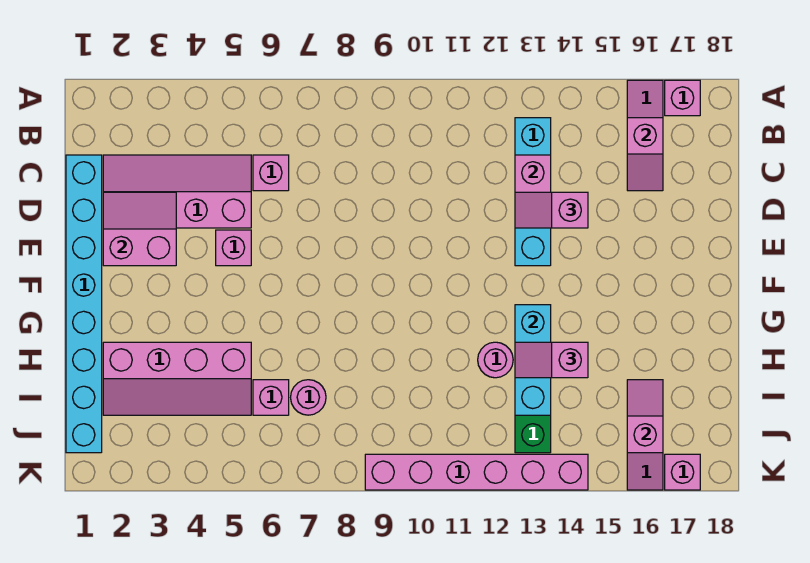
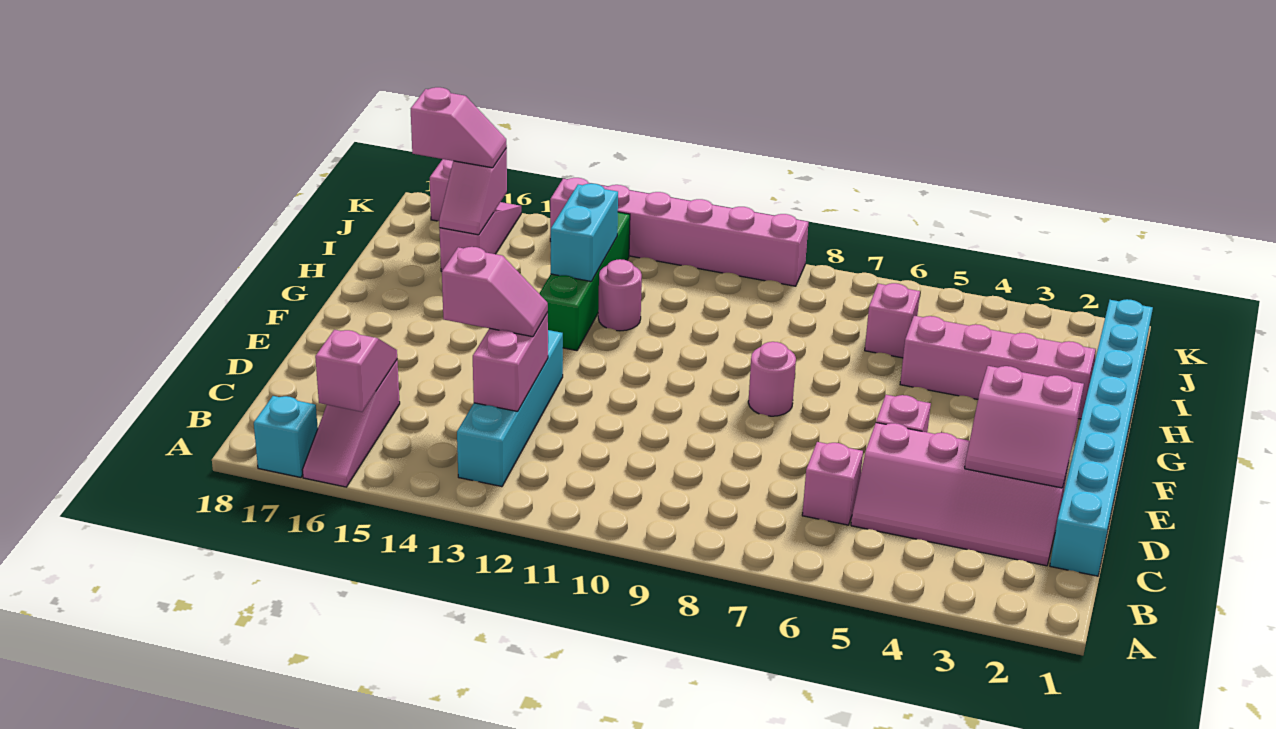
pink 1x1 brick [665,80,700,116] -> cyan 1x1 brick [254,396,318,477]
cyan 1x3 brick [515,305,551,415] -> cyan 1x2 brick [551,183,618,281]
pink 1x2 slope [515,342,588,378] -> pink 1x2 slope moved to [411,87,507,168]
pink 1x1 round brick [291,380,326,415] -> pink 1x1 round brick moved to [748,342,796,416]

